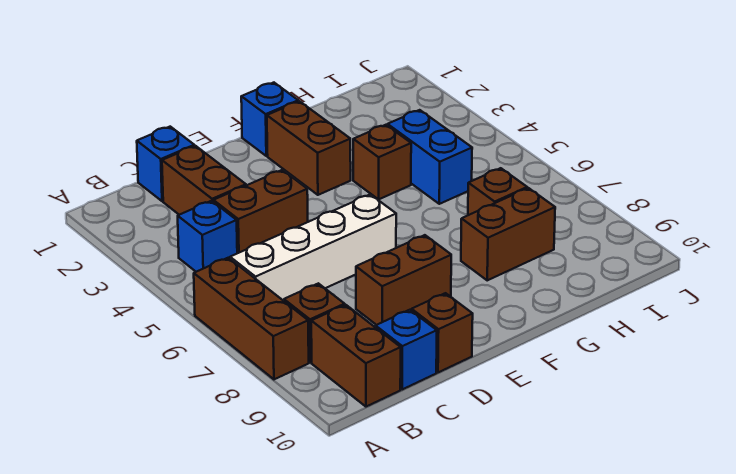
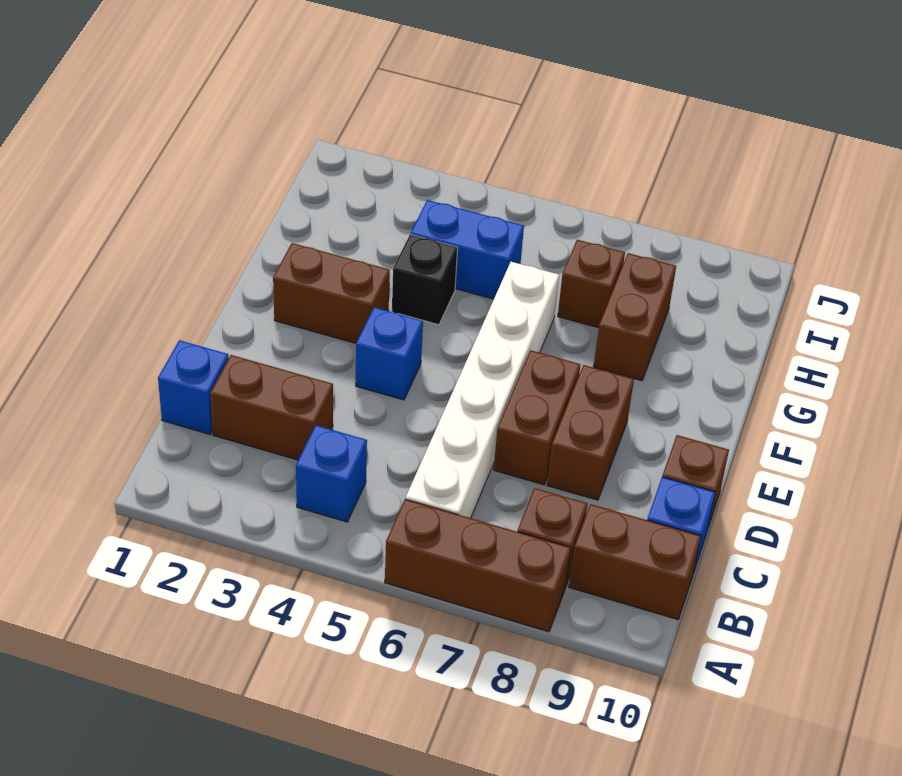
white 1x4 brick [230,194,396,301] -> white 1x6 brick [406,262,559,518]
brown 1x2 brick [213,170,308,253] -> brown 1x2 brick moved to [494,350,581,485]
blue 1x1 brick [241,83,298,156] -> blue 1x1 brick moved to [356,307,423,400]
brown 1x1 brick [353,125,411,199] -> black 1x1 brick [392,235,458,325]

